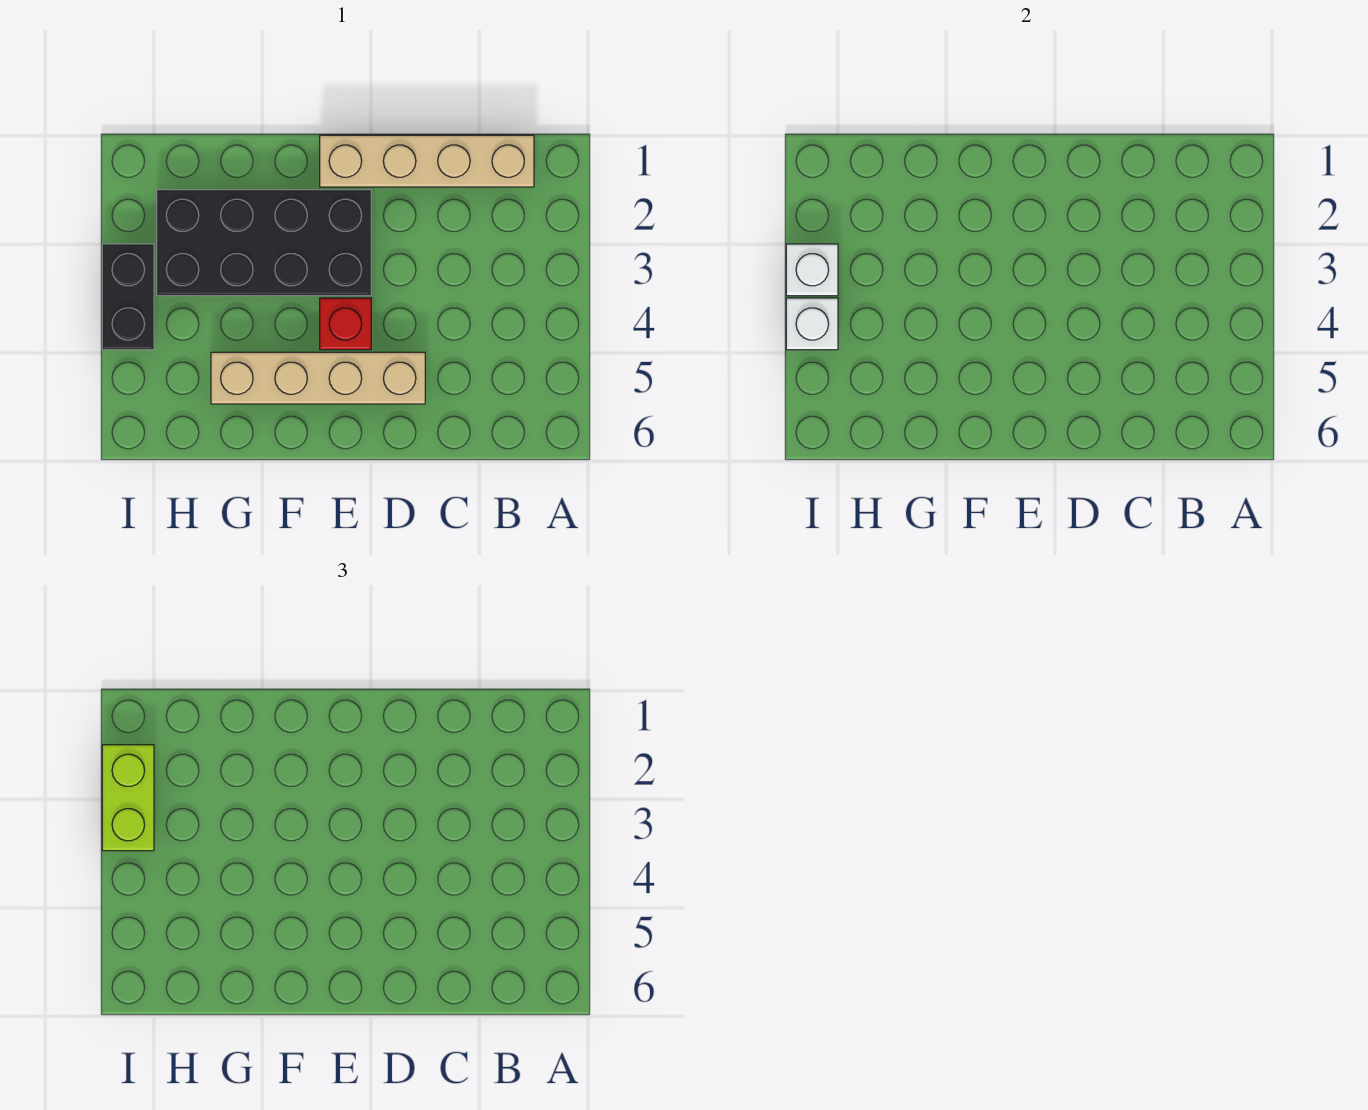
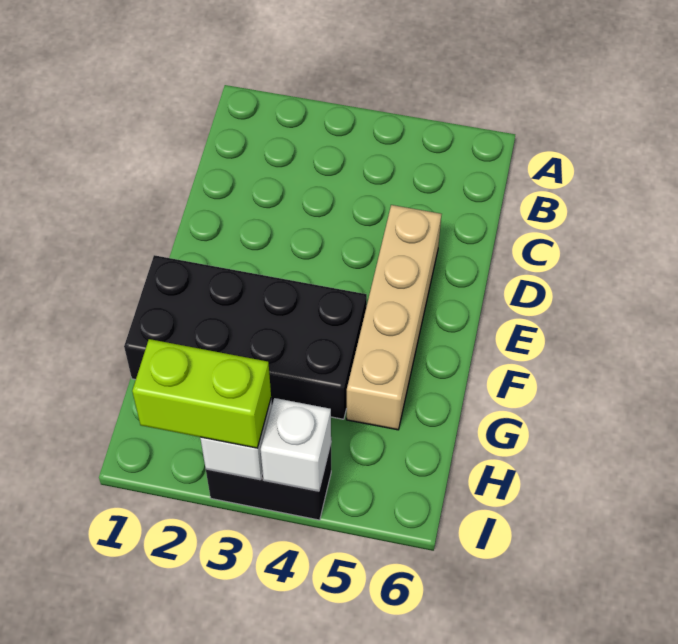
tan 1x4 brick [320,135,534,187] -> none
black 2x4 brick [157,190,371,296] -> black 2x4 brick turned to [124,255,367,419]
red 1x1 brick [320,298,371,350] -> none

